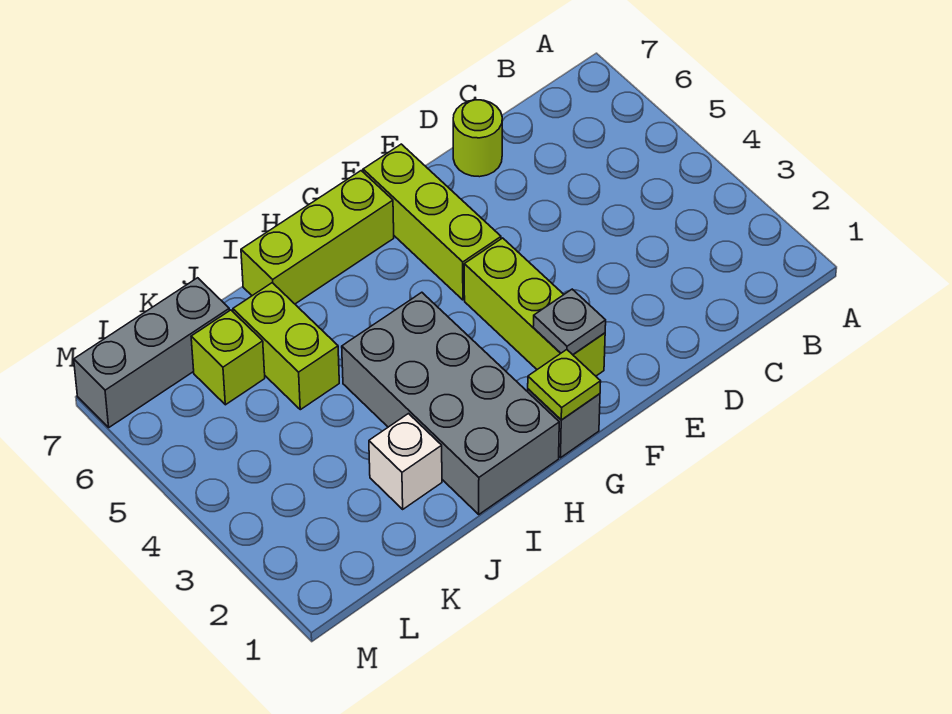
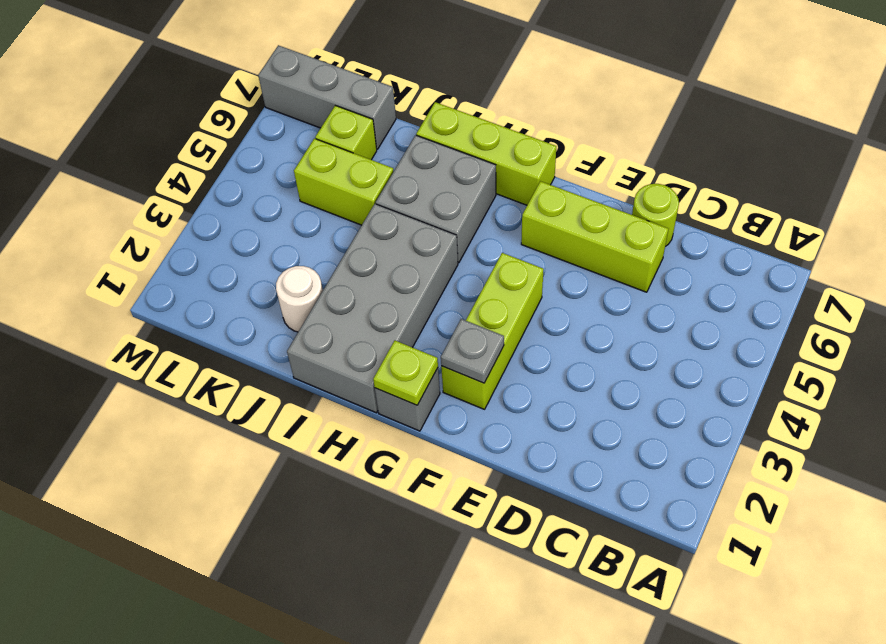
lime 1x3 brick [363,144,501,300] -> lime 1x3 brick turned to [521,181,668,292]
none -> grey 2x2 brick [376,135,496,263]
white 1x1 brick [369,414,442,509] -> white 1x1 round brick [276,266,323,332]
lime 1x2 brick [233,283,339,410] -> lime 1x2 brick turned to [294,138,394,225]

